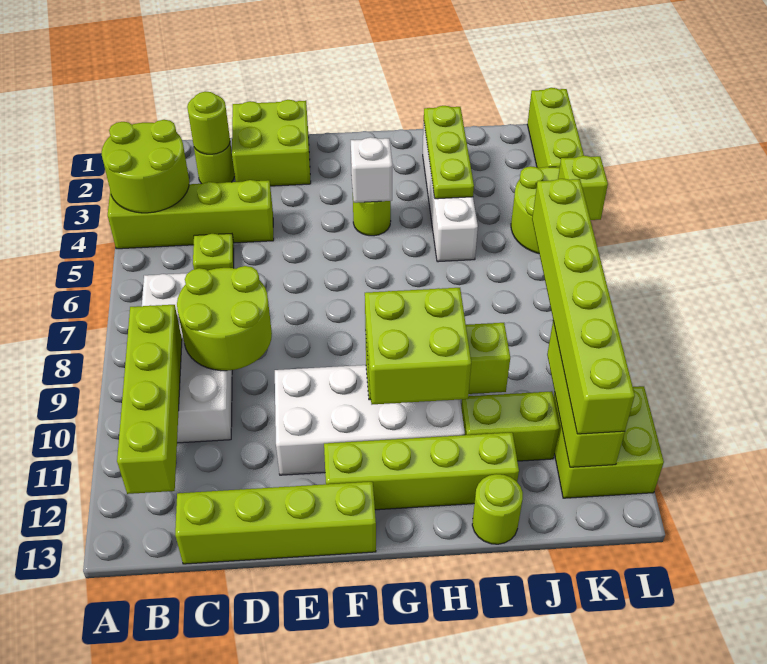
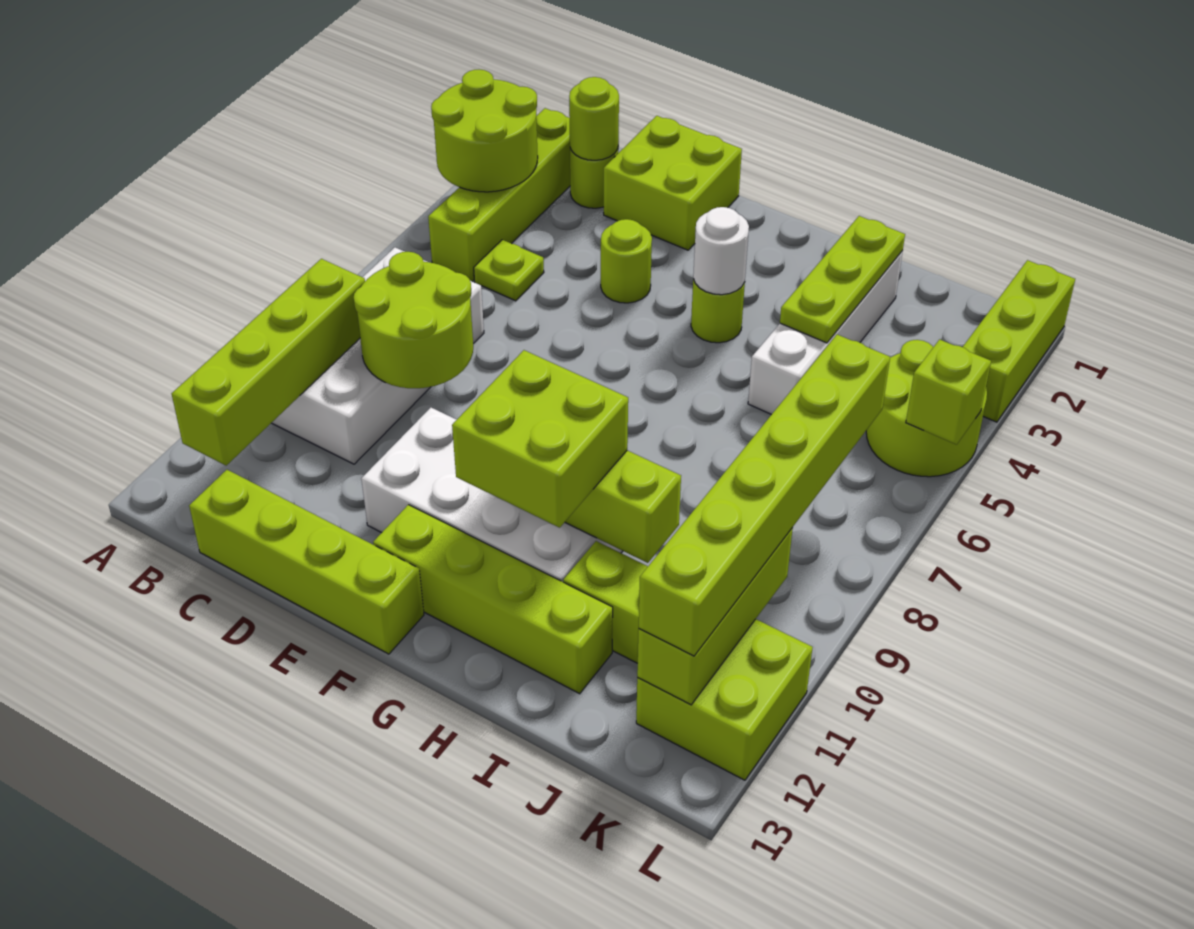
lime 1x4 brick [108,180,274,249] -> lime 1x4 brick turned to [428,108,570,281]
white 1x1 brick [351,137,392,203] -> white 1x1 round brick [693,207,749,295]
lime 1x1 round brick [472,474,523,544] -> lime 1x1 round brick moved to [601,219,652,303]

